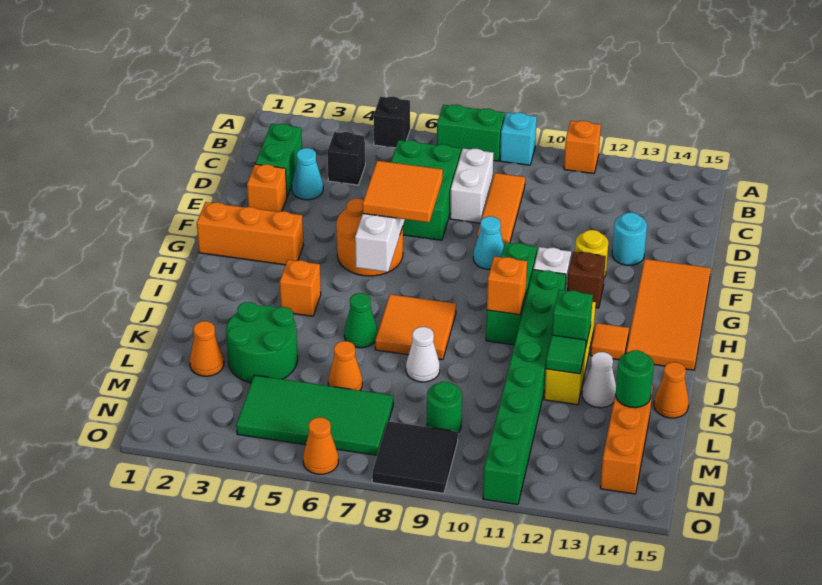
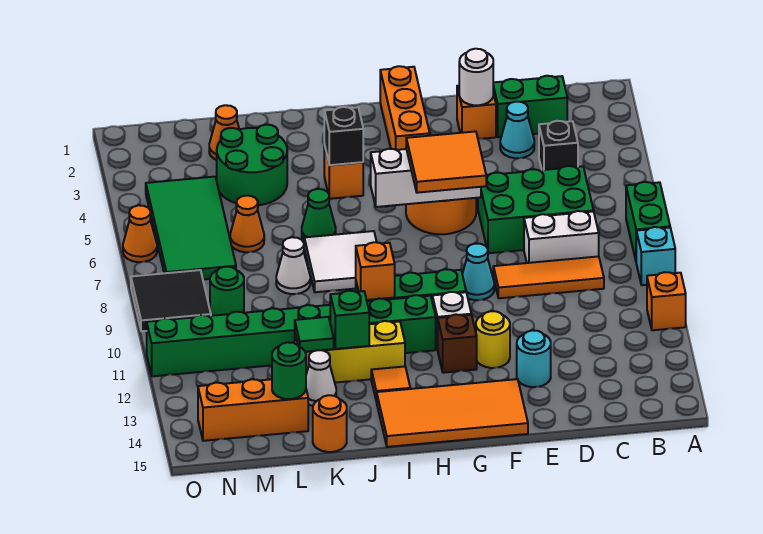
black 1x1 brick [374,96,410,148] -> black 1x1 brick moved to [324,107,363,165]
none -> white 1x1 round brick [459,49,493,105]
orange 2x2 tile [375,294,456,360] -> white 2x2 tile [304,231,377,292]
orange 1x1 cone [654,362,689,418] -> orange 1x1 round brick [313,395,347,452]

